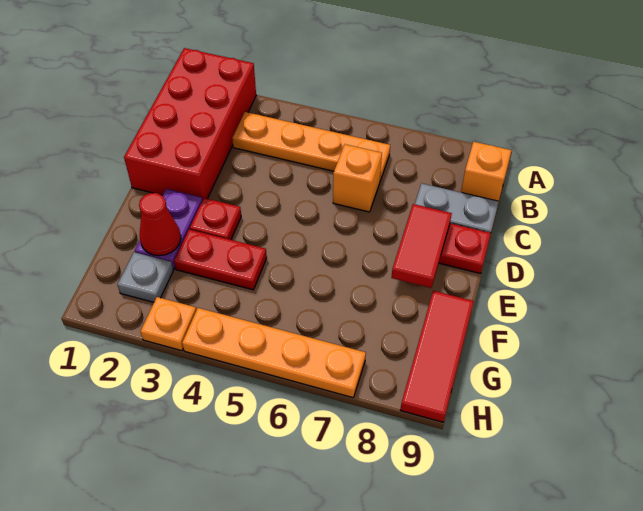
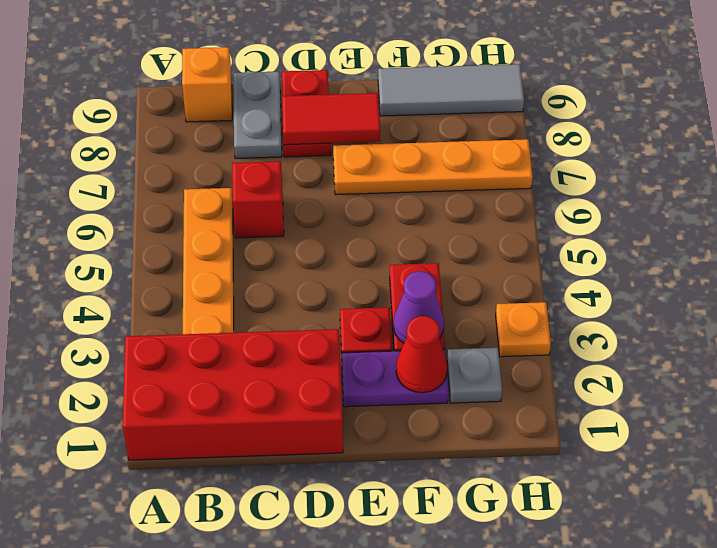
orange 1x1 brick [333,144,382,212] -> red 1x1 brick [232,161,284,238]
none -> purple 1x1 cone [394,271,444,343]
red 1x3 tile [400,291,474,422] -> grey 1x3 tile [378,64,524,116]
orange 1x4 plate [182,308,366,398] -> orange 1x4 plate turned to [333,139,533,195]

